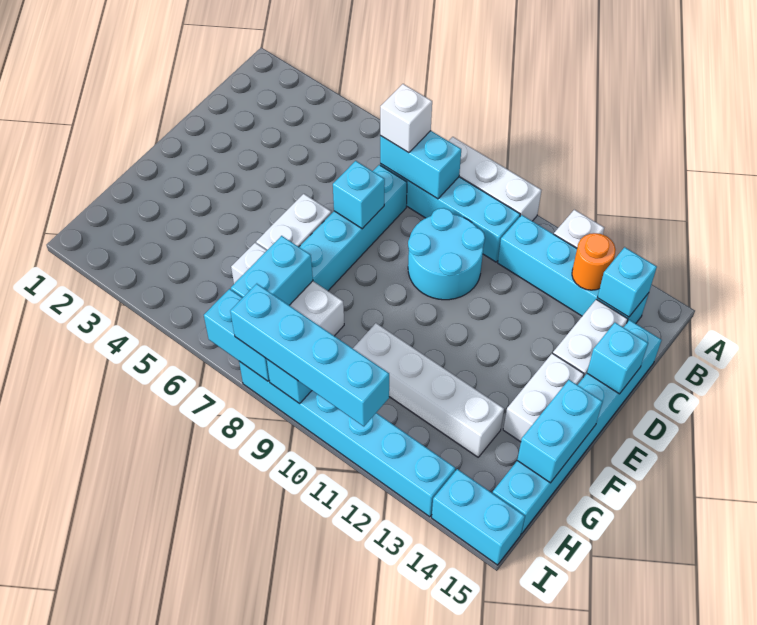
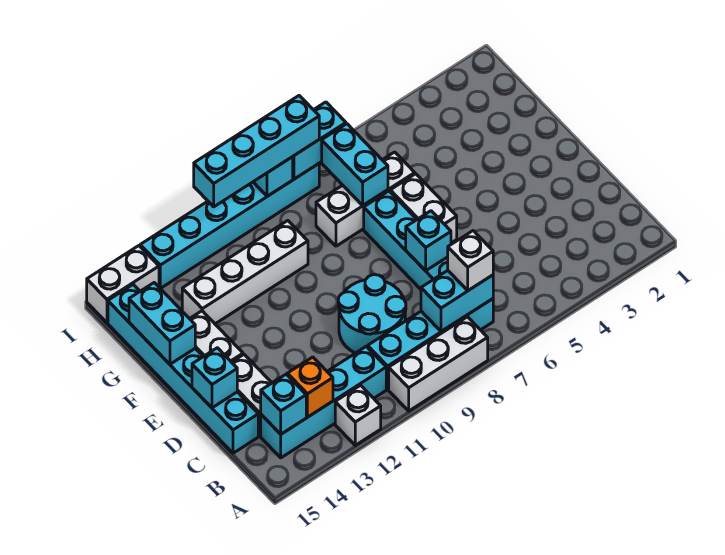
orange 1x1 round brick [572,233,616,290] -> orange 1x1 brick [287,357,333,417]
cyan 1x2 brick [432,469,525,565] -> white 1x2 brick [87,246,159,323]

